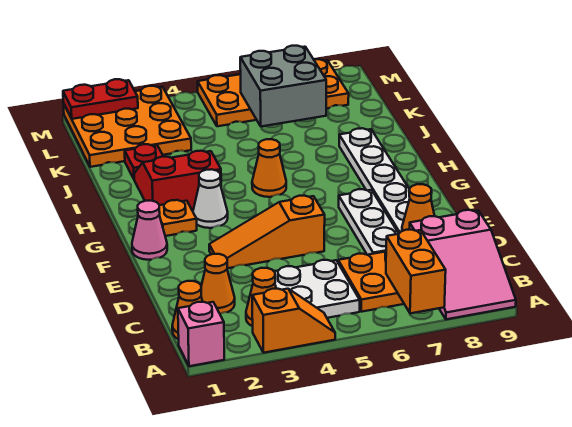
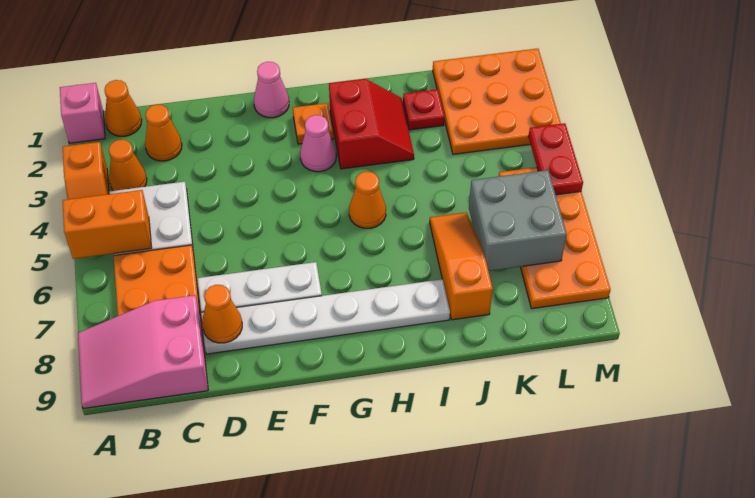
orange 1x2 brick [386,230,446,313] -> orange 1x2 brick moved to [63,190,152,259]
orange 1x3 slope [209,196,325,268] -> orange 1x3 slope moved to [430,212,493,320]
white 1x1 cone [193,169,228,228] -> pink 1x1 cone [300,115,336,172]
red 1x2 plate [63,79,138,119] -> red 1x2 plate moved to [529,123,583,195]

